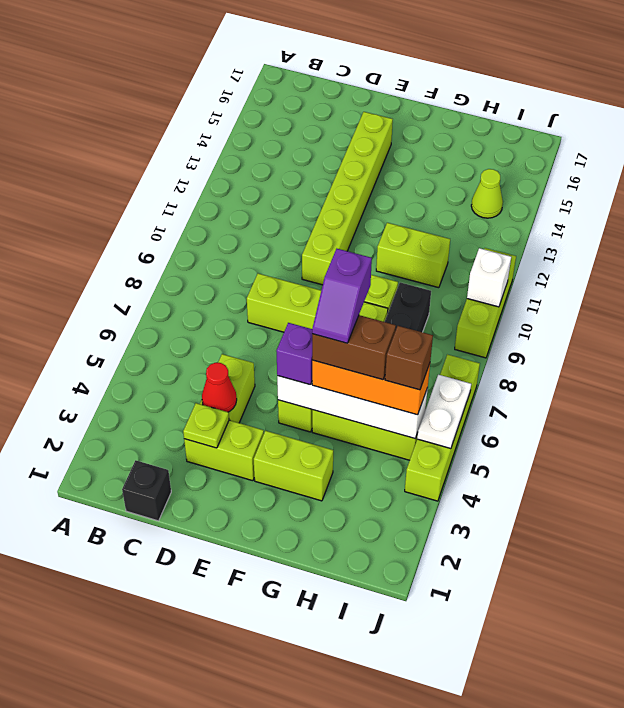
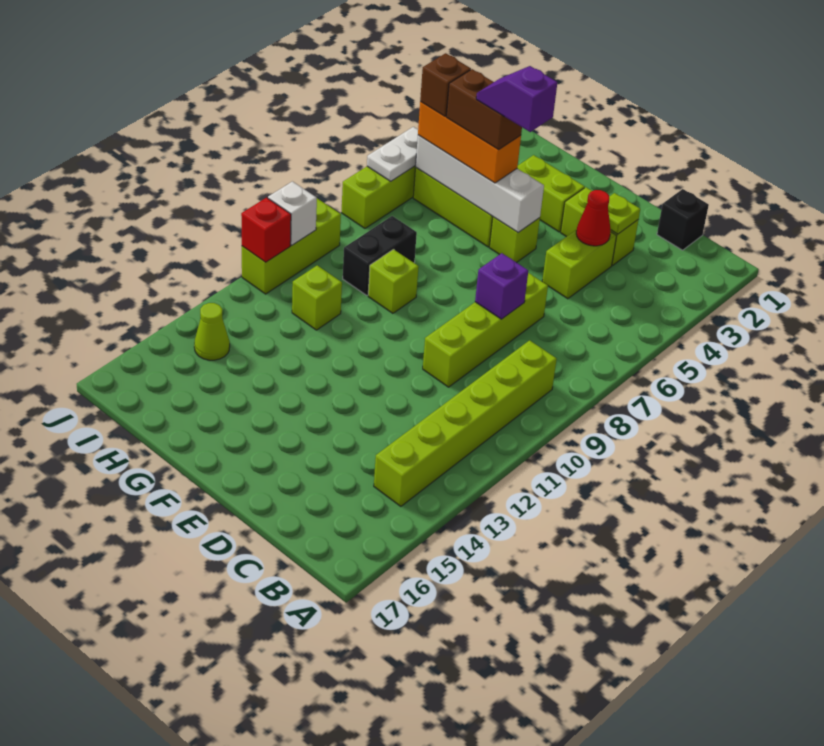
lime 1x4 brick [246,273,388,332] -> lime 1x4 brick turned to [423,273,548,387]
lime 1x6 brick [302,112,393,285] -> lime 1x6 brick moved to [374,340,557,506]
purple 1x1 brick [276,323,312,385] -> purple 1x1 brick moved to [475,253,528,319]
purple 1x2 slope [312,249,372,343] -> purple 1x2 slope turned to [476,66,558,132]
lime 1x2 brick [376,223,450,288] -> lime 1x1 brick [292,265,342,330]
none -> red 1x1 brick [241,198,291,262]

